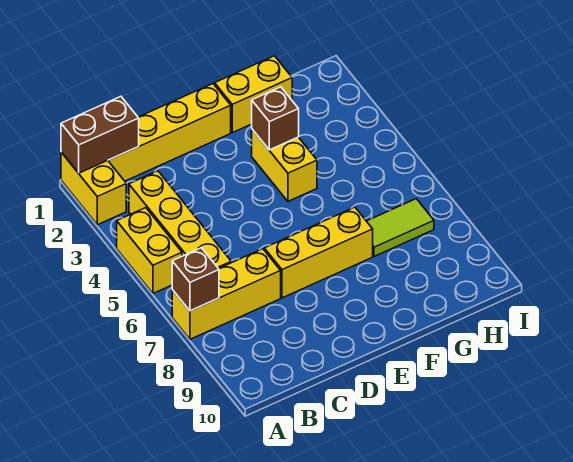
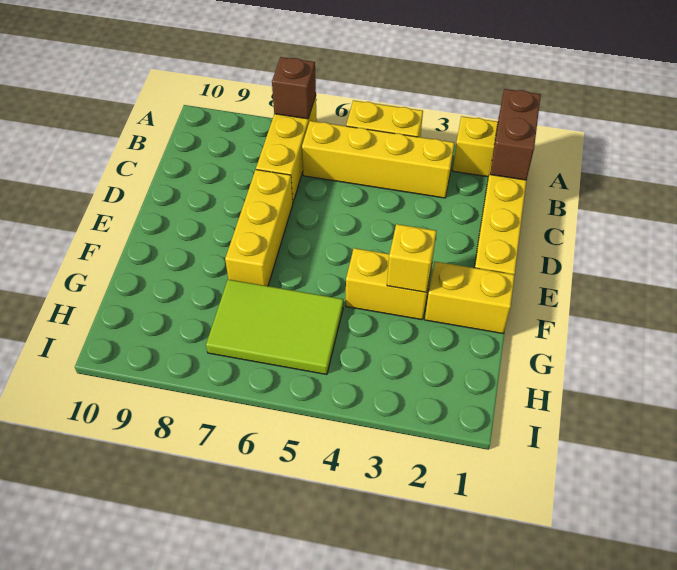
yellow 1x2 brick [215,56,292,133] -> yellow 1x2 brick turned to [425,262,515,333]
brown 1x1 brick [252,87,299,150] -> yellow 1x1 brick [387,224,436,292]
lime 1x2 tile [367,199,434,256] -> lime 2x3 tile [206,279,343,375]

